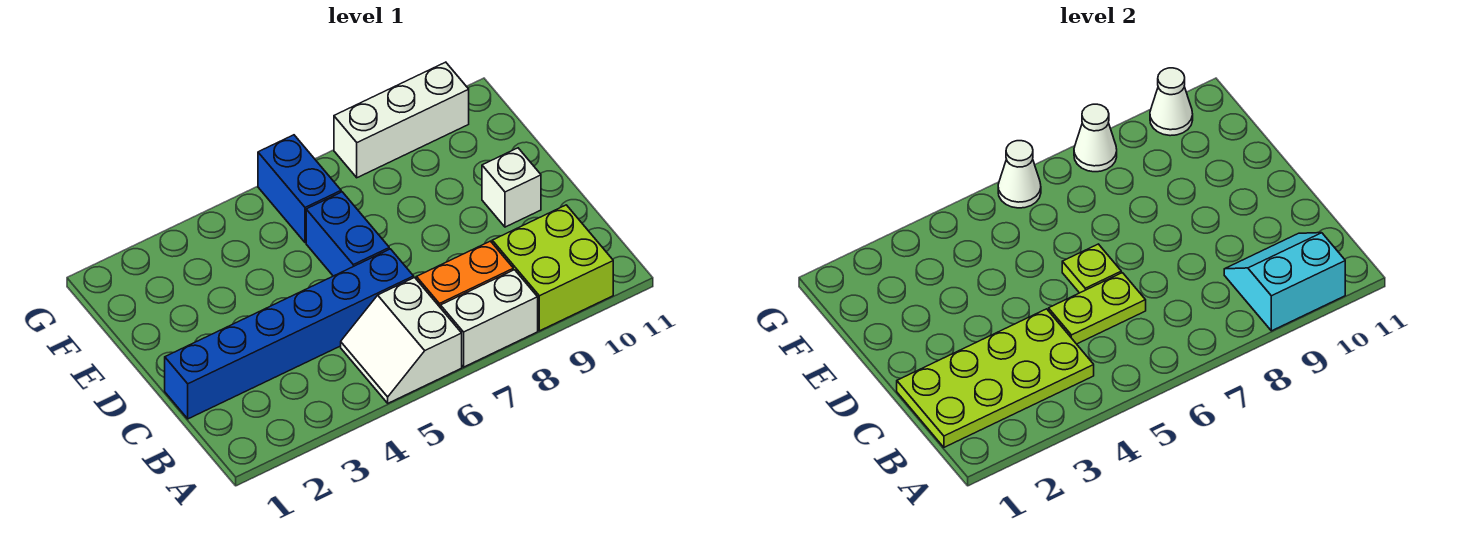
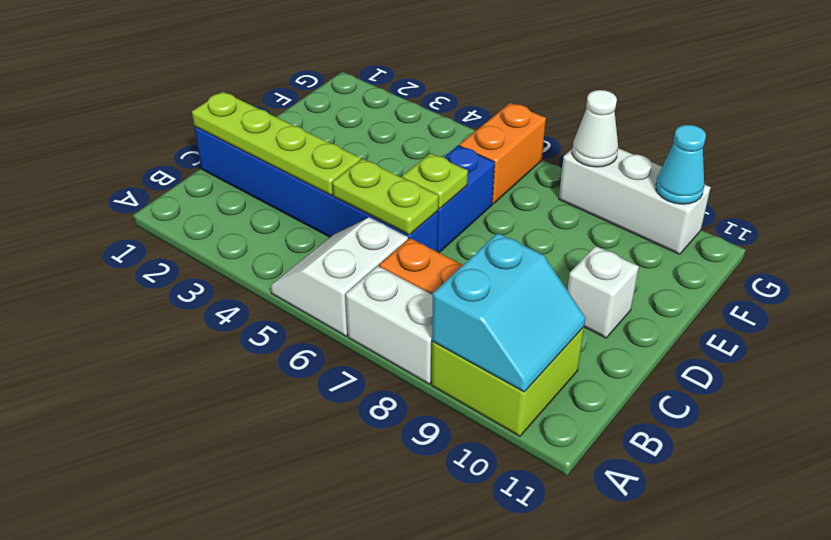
cyan 2x2 slope [1224,233,1345,331] -> cyan 2x2 slope turned to [432,233,586,392]
lime 2x4 plate [897,309,1094,447] -> lime 1x4 plate [192,92,361,195]
blue 1x2 brick [258,135,341,243] -> orange 1x2 brick [459,103,546,204]
white 1x1 cone [998,141,1041,208] -> none
white 1x1 cone [1150,68,1193,136] -> cyan 1x1 cone [656,125,706,204]

